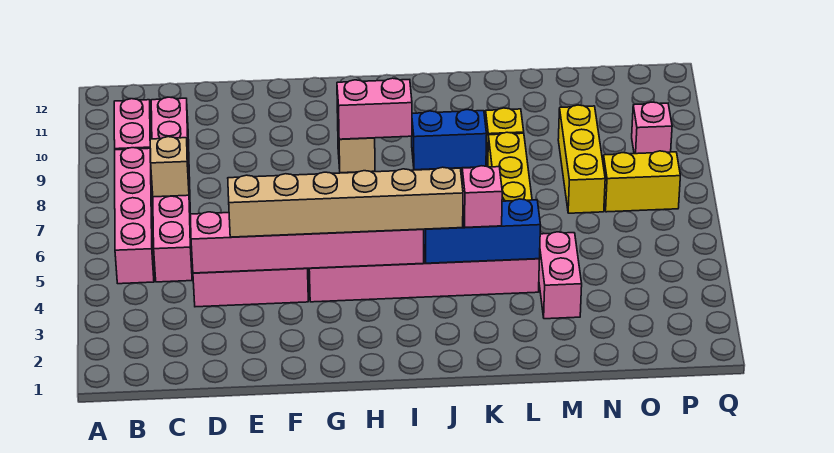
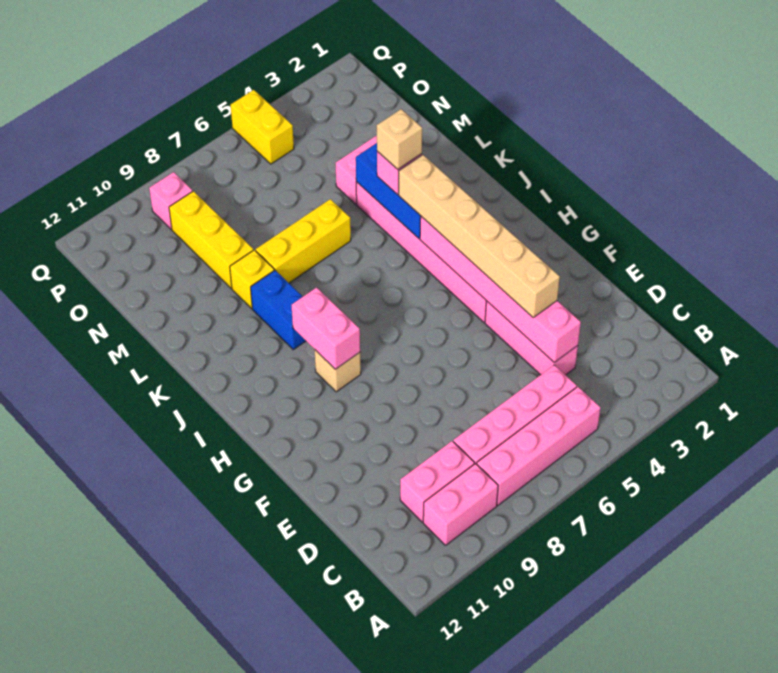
tan 1x1 brick [150,137,189,197] -> tan 1x1 brick moved to [377,109,422,169]
yellow 1x3 brick [558,105,605,213] -> yellow 1x3 brick turned to [169,191,253,288]
yellow 1x2 brick [603,151,680,212] -> yellow 1x2 brick moved to [231,90,294,164]

